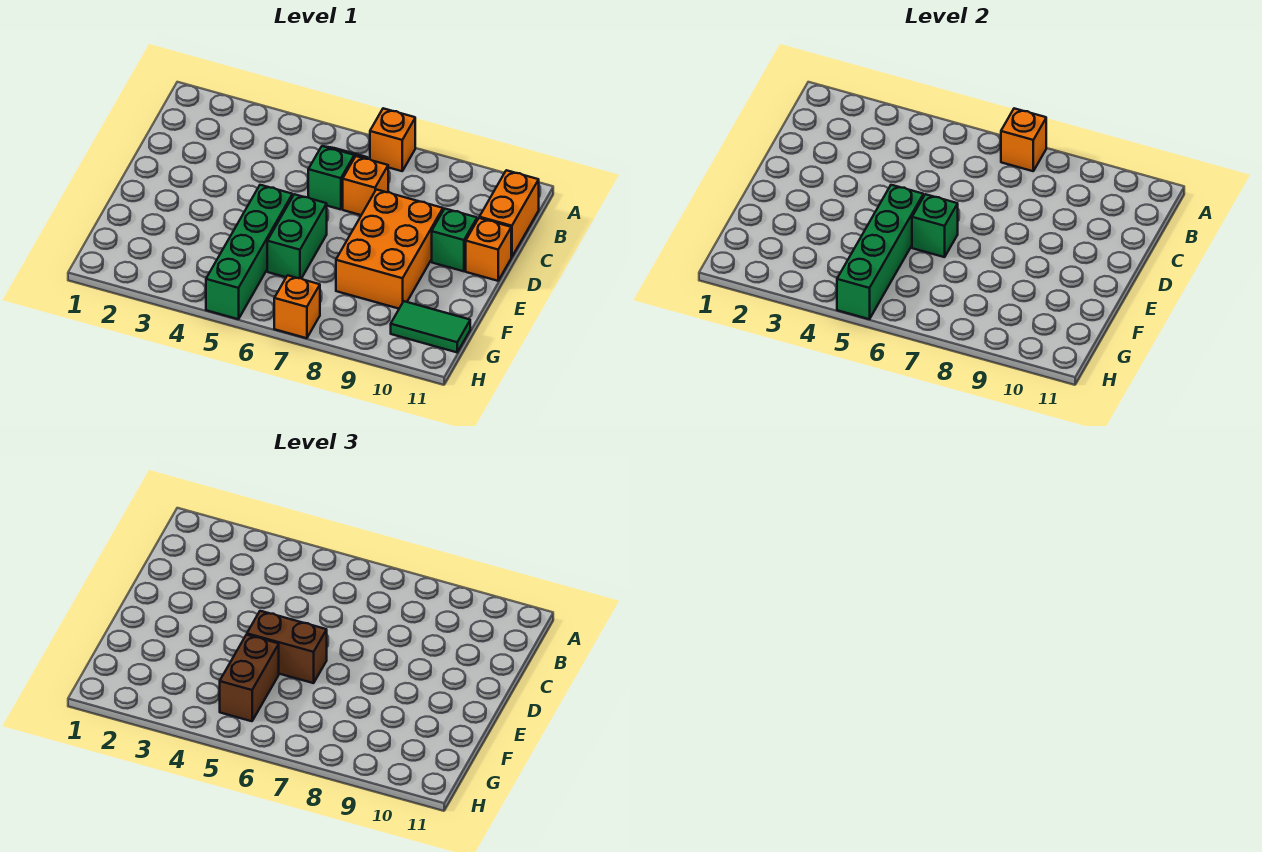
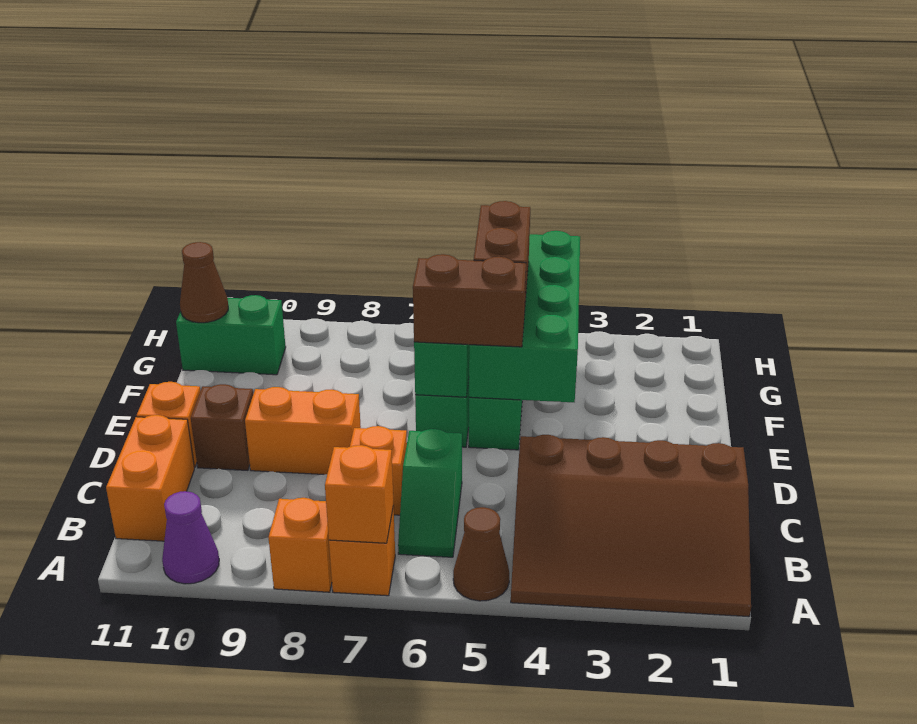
none -> brown 3x4 slope [511,435,751,617]
none -> brown 1x1 cone [453,507,509,601]
none -> purple 1x1 cone [162,491,219,584]
orange 2x3 brick [336,189,443,309] -> orange 1x2 brick [245,387,361,475]
green 1x1 brick [432,209,477,271] -> brown 1x1 brick [191,384,253,470]
green 1x4 brick [837,185,923,319] -> green 2x4 brick [469,231,580,402]
green 1x2 tile [391,301,470,352] -> green 1x2 brick [176,295,286,375]
none -> brown 1x1 cone [180,242,228,323]
orange 1x1 brick [274,275,320,338] -> orange 1x1 brick moved to [268,498,332,592]

